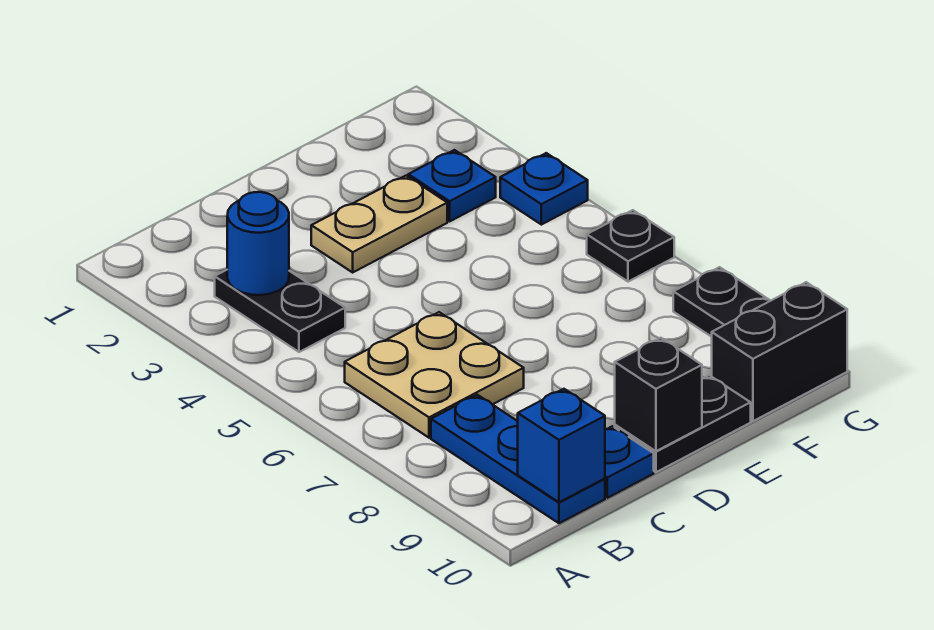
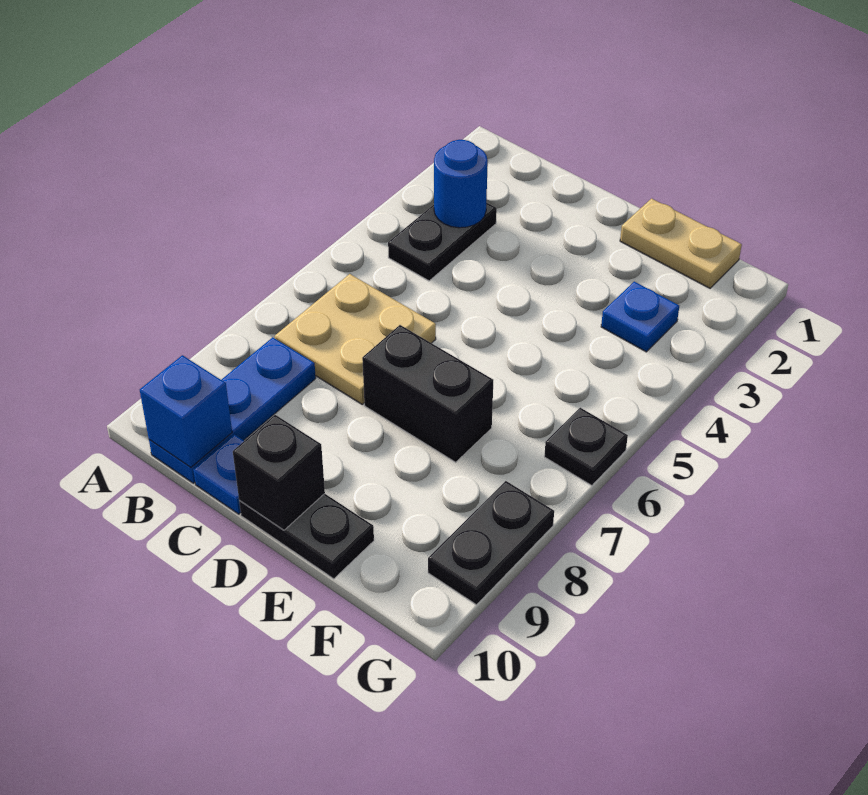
tan 1x2 plate [311,176,447,272] -> tan 1x2 plate moved to [620,199,742,288]
black 1x2 brick [712,282,847,421] -> black 1x2 brick moved to [362,325,493,462]
blue 1x1 plate [500,153,588,225] -> none

